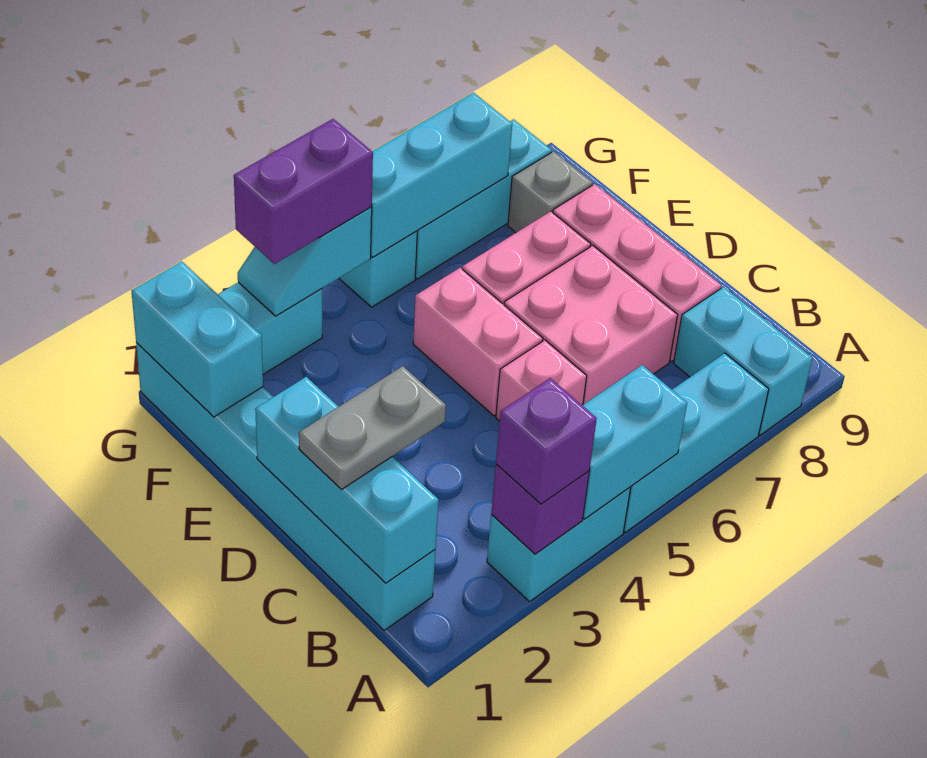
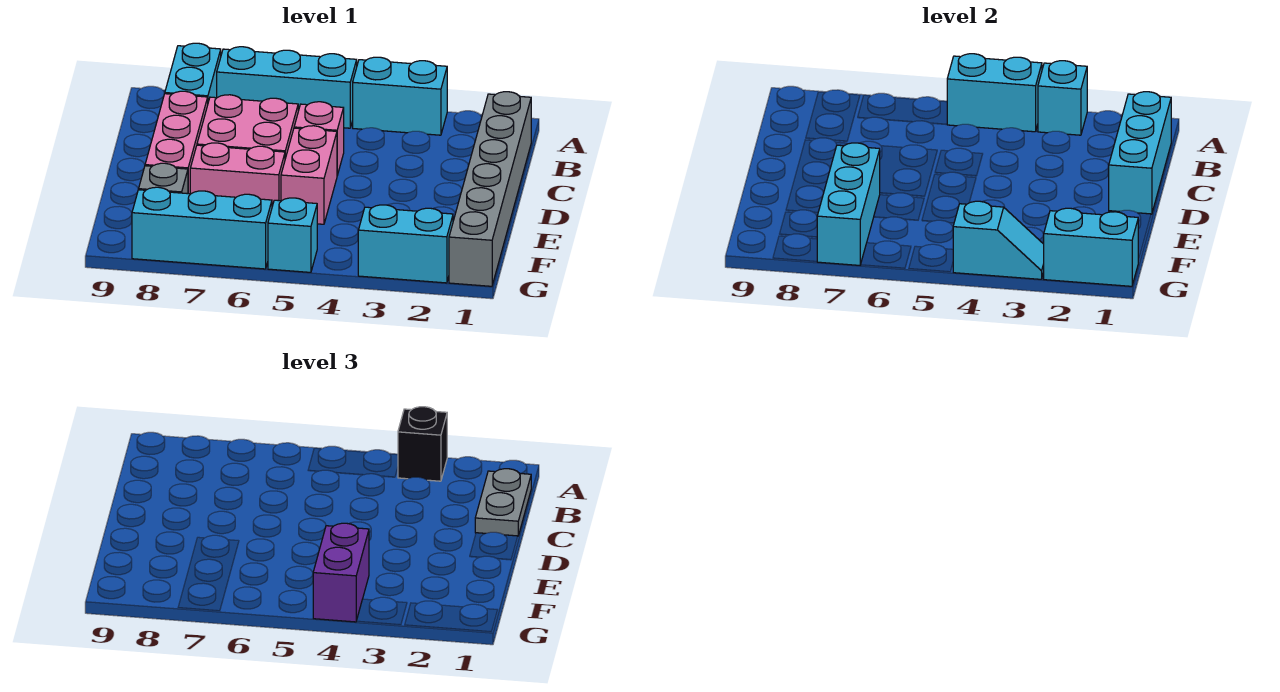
purple 1x1 brick [491,464,589,554] -> cyan 1x1 brick [1038,61,1087,135]
purple 1x1 brick [496,378,597,504] -> black 1x1 brick [398,407,447,481]
cyan 1x6 brick [136,343,435,630] -> grey 1x6 brick [449,92,531,286]
grey 1x2 plate [299,366,446,489] -> grey 1x2 plate turned to [475,469,531,536]
cyan 1x2 brick [132,261,263,417] -> cyan 1x2 brick turned to [1044,208,1138,286]
purple 1x2 brick [234,119,373,264] -> purple 1x2 brick turned to [313,523,369,622]
cyan 1x3 brick [371,93,512,257] -> cyan 1x3 brick turned to [817,143,880,265]

